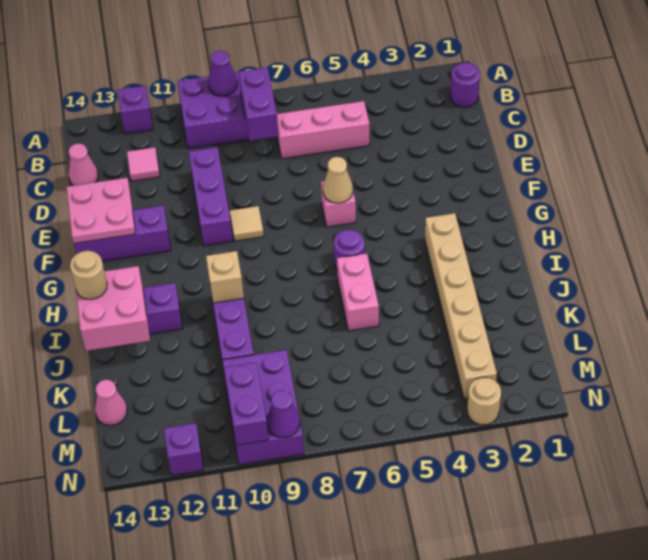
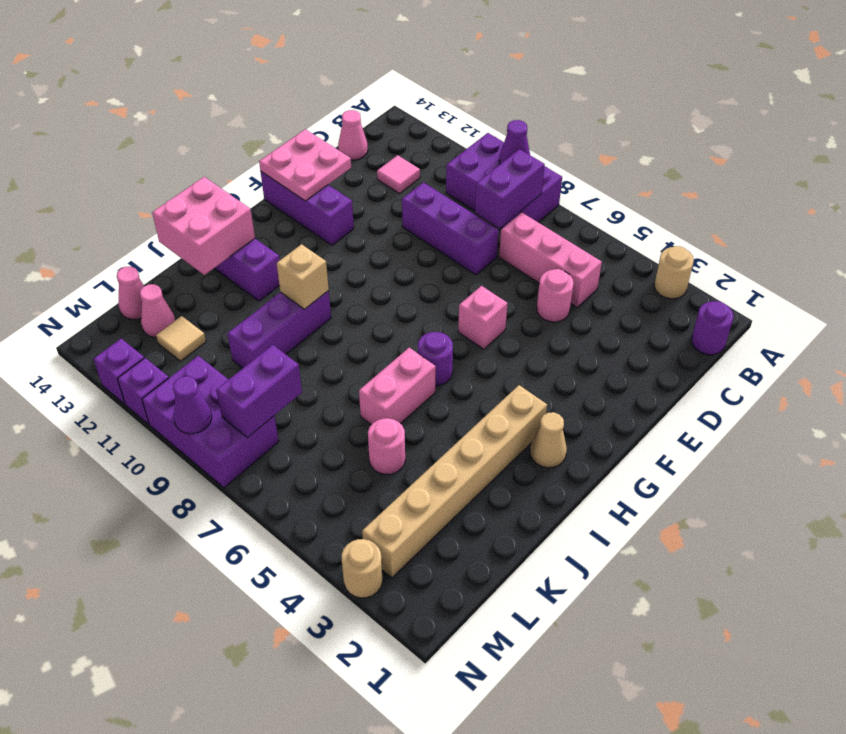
purple 1x1 brick [118,86,153,134] -> purple 1x1 brick moved to [118,358,169,424]
none -> pink 1x1 round brick [537,269,574,322]
purple 1x3 brick [189,147,233,246] -> purple 1x3 brick turned to [402,183,499,275]
tan 1x1 cone [323,157,353,203] -> tan 1x1 cone moved to [530,412,567,468]
tan 1x1 tile [230,206,264,241] -> tan 1x1 tile moved to [156,316,206,361]
tan 1x1 round brick [70,251,107,299] -> tan 1x1 round brick moved to [654,246,694,299]
none -> pink 1x1 round brick [368,418,405,475]
purple 2x3 brick [222,350,304,465] -> purple 2x3 brick turned to [142,356,279,488]
none -> pink 1x1 cone [140,284,175,337]
purple 1x2 brick [224,363,268,445] -> purple 1x2 brick moved to [216,345,302,438]

